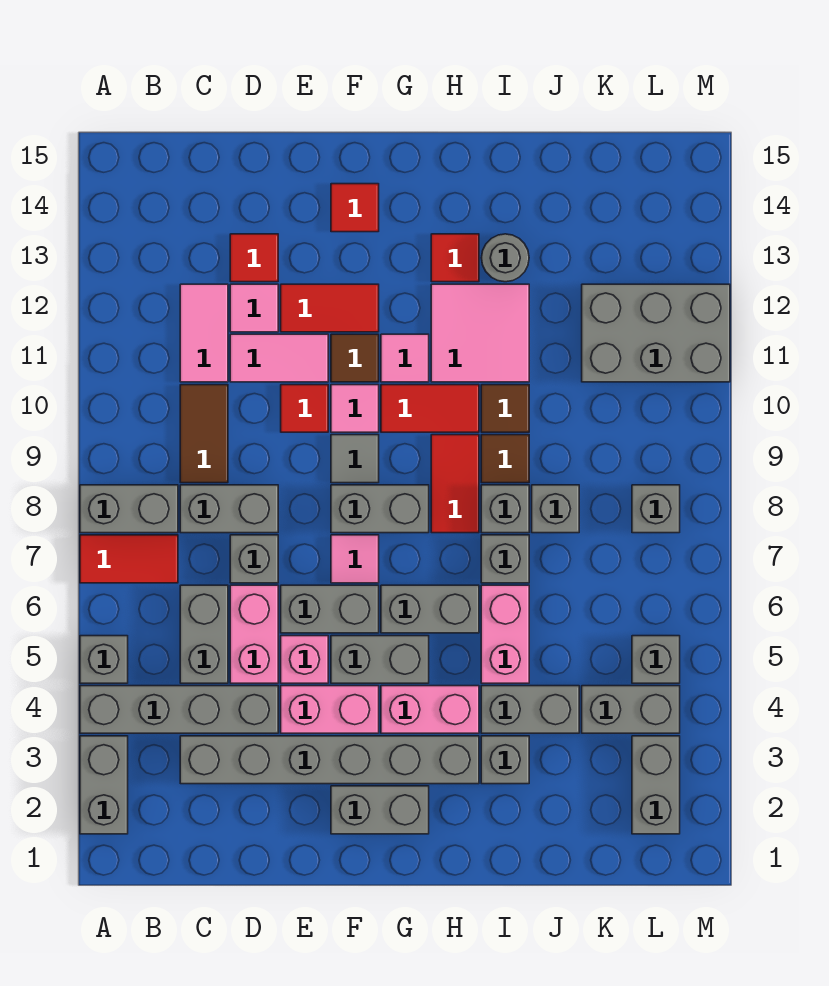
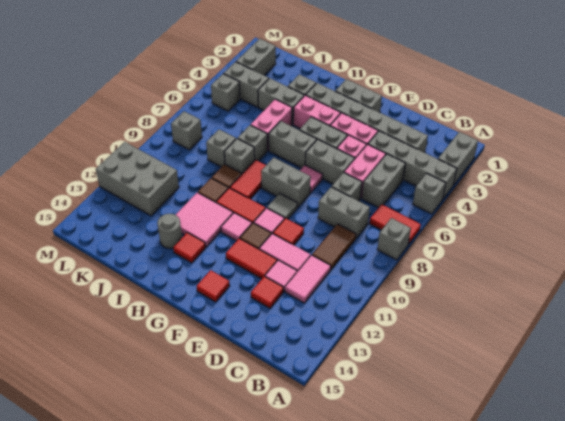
grey 1x2 brick [80,485,178,533] -> grey 1x1 brick [377,218,411,260]

